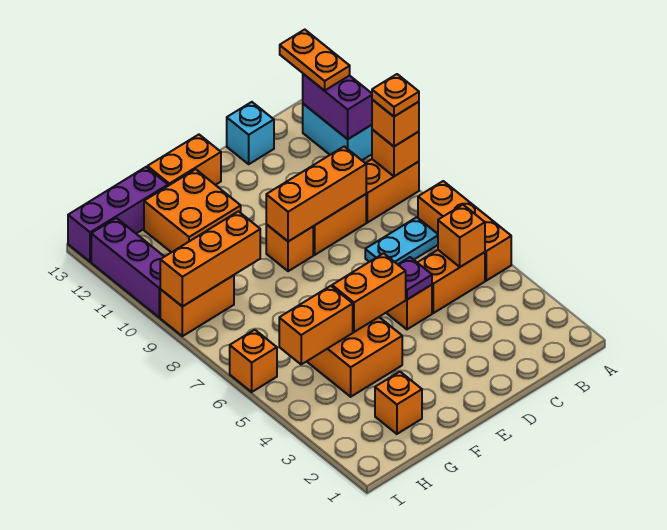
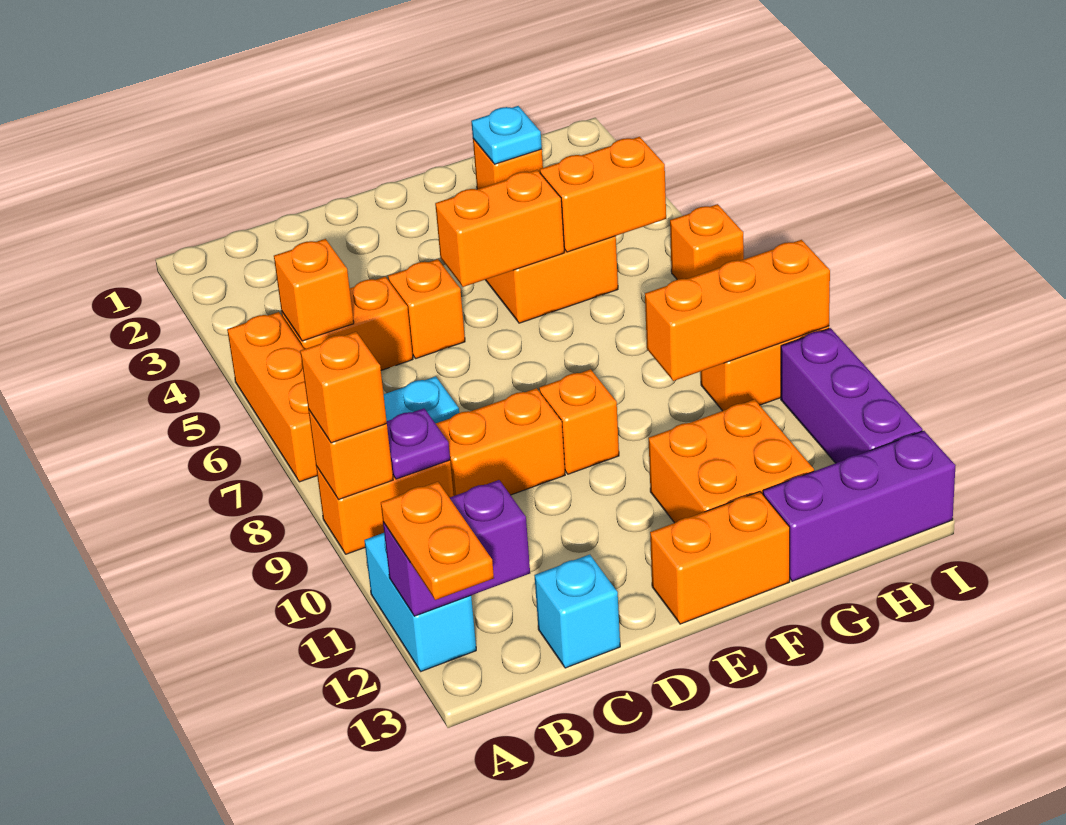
orange 1x1 plate [372,74,419,117] -> none
purple 1x2 brick [303,74,372,139] -> purple 1x2 brick turned to [383,480,530,616]
orange 1x3 brick [266,146,366,241] -> none
purple 1x1 plate [398,257,432,300] -> purple 1x1 plate moved to [387,408,450,479]
none -> cyan 1x1 plate [471,106,542,164]

